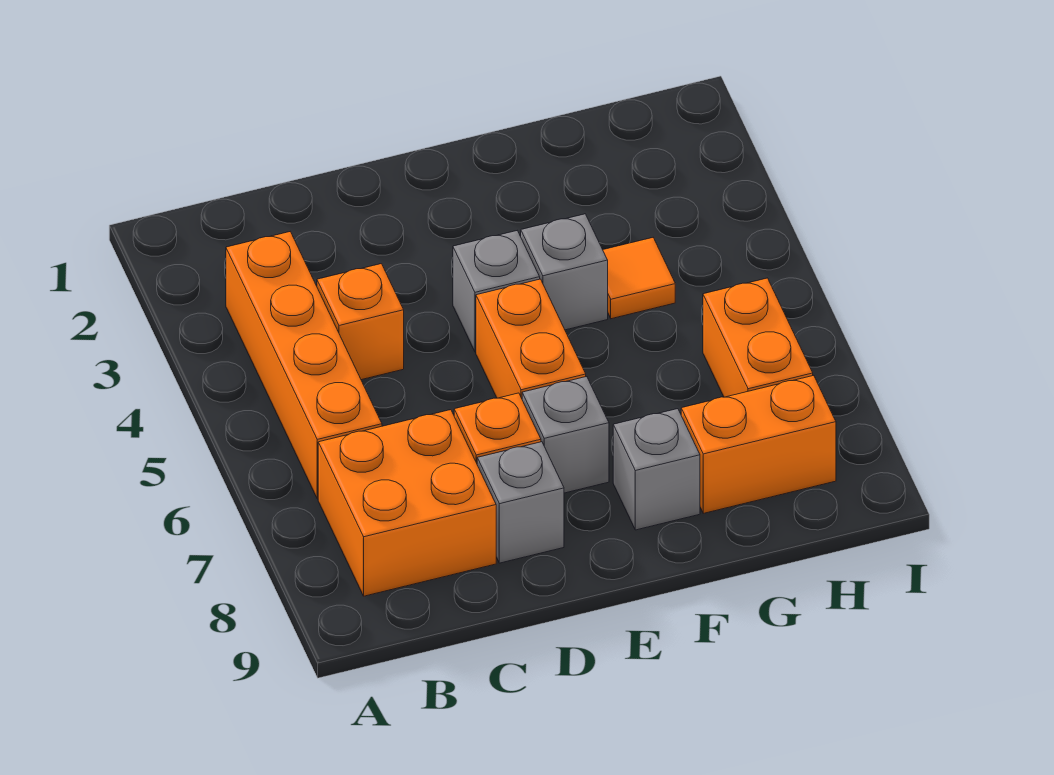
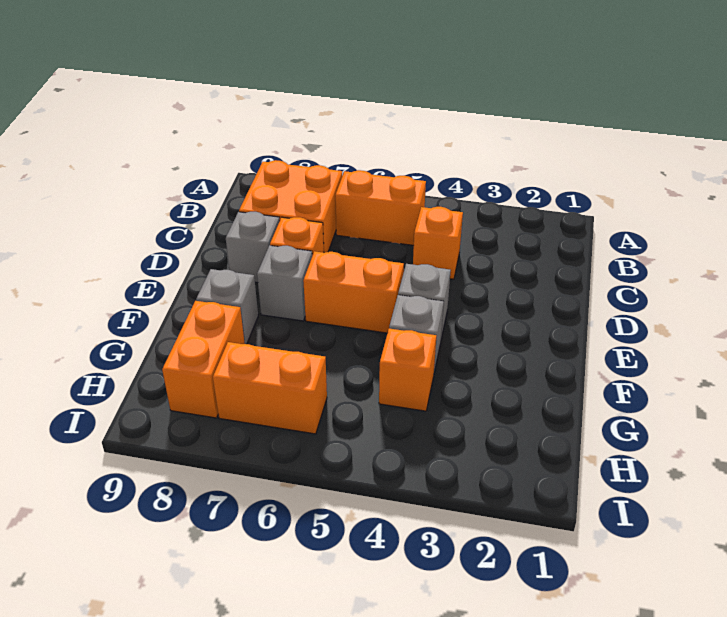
orange 1x4 brick [226,232,382,499] -> orange 1x2 brick [335,170,426,245]
orange 1x1 tile [603,238,675,319] -> orange 1x1 brick [379,329,436,411]

